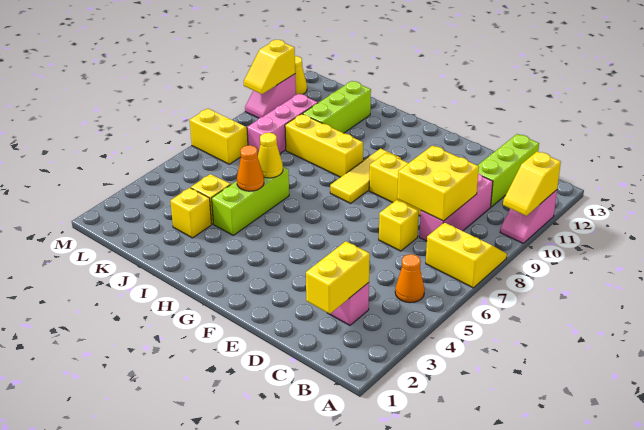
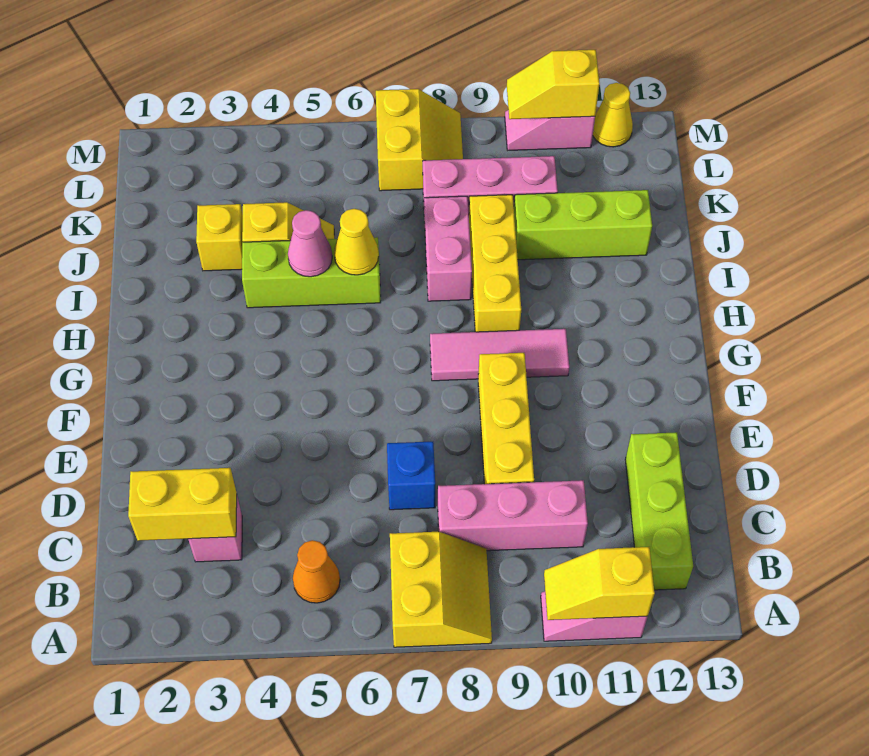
yellow 2x2 brick [397,146,479,221] -> none
lime 1x3 brick [478,134,539,207] -> lime 1x3 brick turned to [625,432,693,590]
yellow 1x1 brick [379,200,419,251] -> blue 1x1 brick [387,442,435,510]
yellow 1x3 tile [330,148,401,203] -> pink 1x3 tile [430,329,569,381]
orange 1x1 cone [237,145,264,191] -> pink 1x1 cone [288,210,332,277]
none -> pink 1x2 brick [424,196,472,301]

